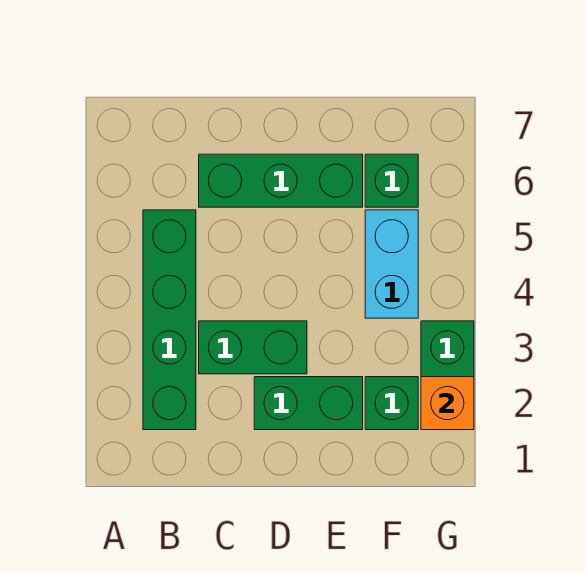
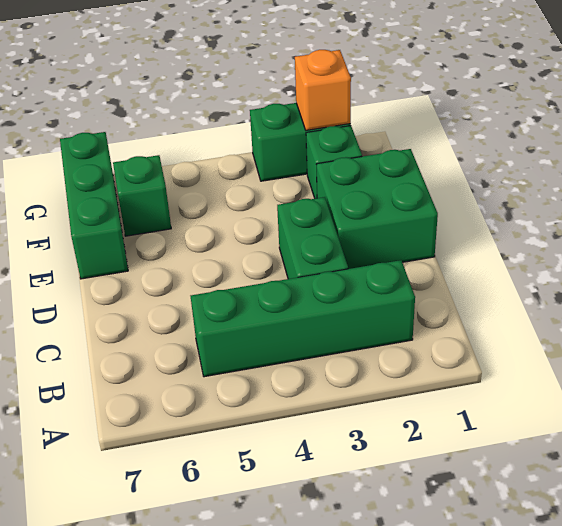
green 1x3 brick [199,154,363,207] -> green 1x3 brick moved to [60,132,128,279]
green 1x2 brick [254,377,363,430] -> green 2x2 brick [317,149,438,269]
cyan 1x2 brick [365,210,418,318] -> none

